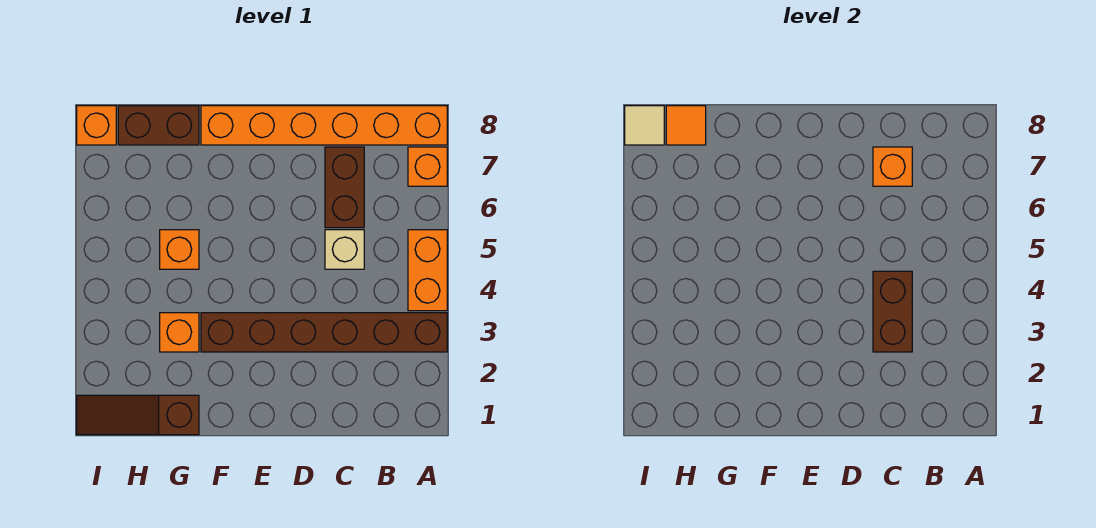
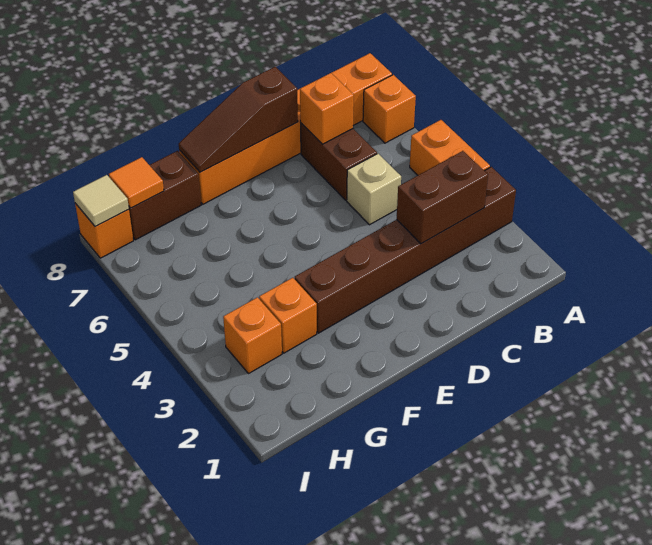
brown 1x2 brick [873,271,912,352] -> brown 1x2 brick turned to [397,151,488,244]
brown 1x3 slope [77,395,199,435] -> brown 1x3 slope moved to [179,67,298,172]
orange 1x1 brick [160,230,199,269] -> orange 1x1 brick moved to [223,297,282,374]

